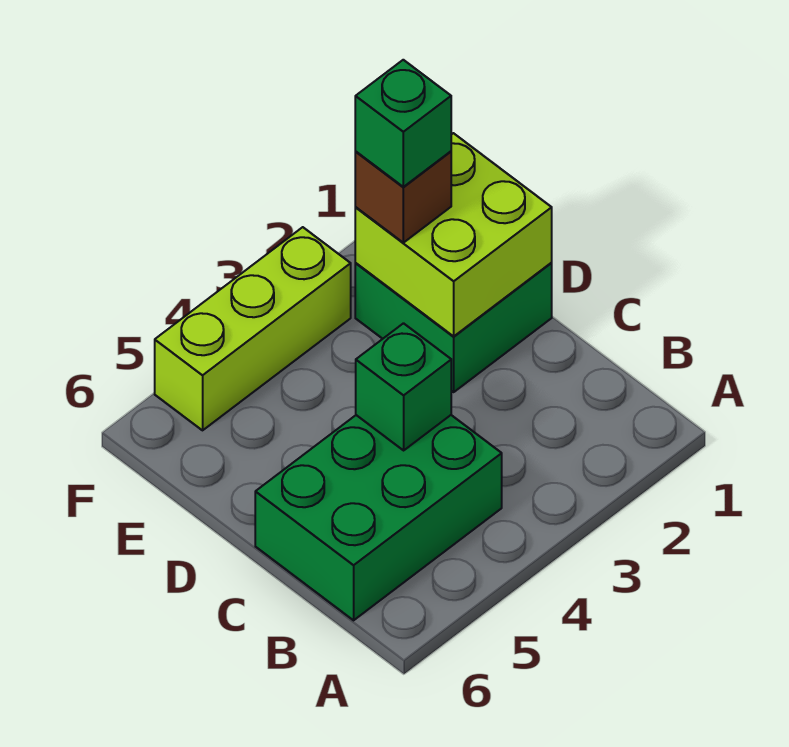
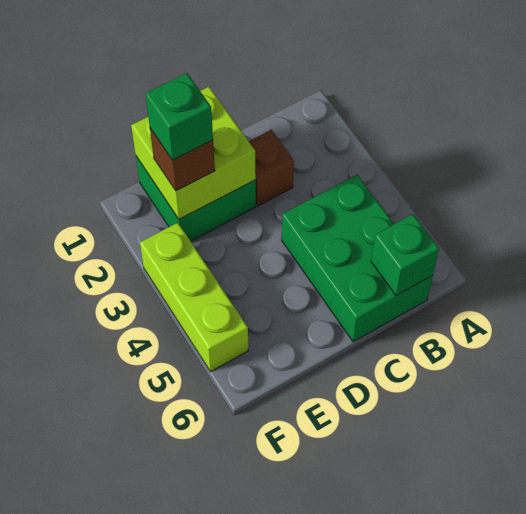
none -> brown 1x1 brick [249,130,294,206]
green 1x1 brick [356,323,451,450] -> green 1x1 brick moved to [371,214,439,296]

